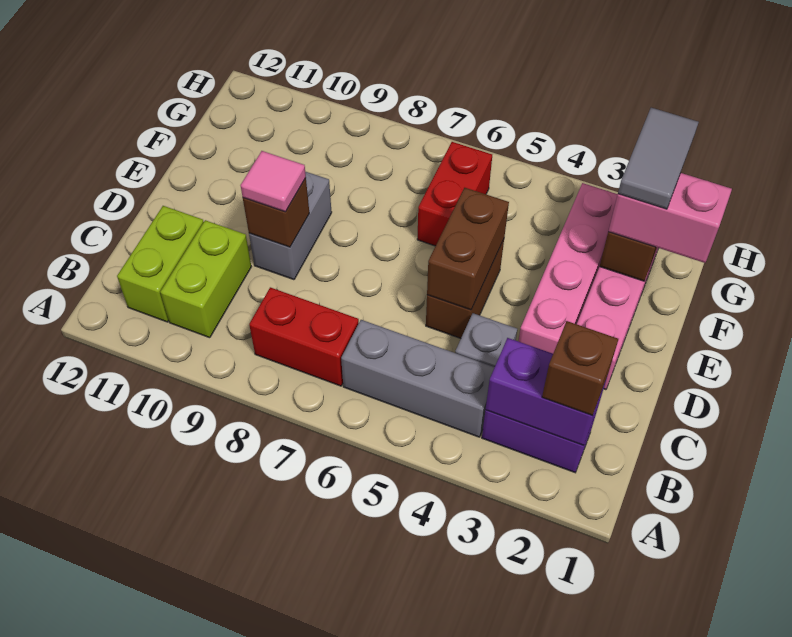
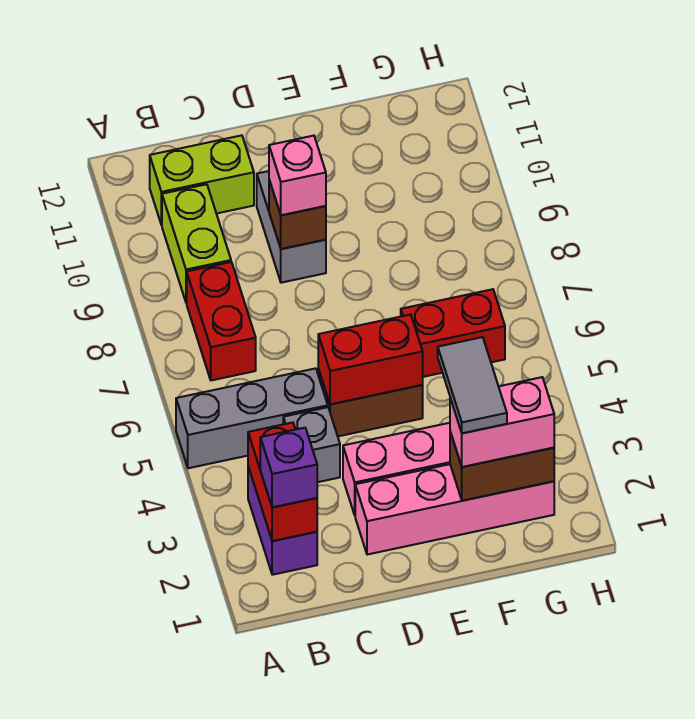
purple 1x2 brick [486,338,607,445] -> red 1x2 brick [248,423,317,541]
brown 1x1 brick [542,321,618,415] -> purple 1x1 brick [260,428,317,507]
grey 1x3 brick [341,320,495,437] -> grey 1x3 brick turned to [176,368,328,468]
lime 1x2 brick [160,220,251,338] -> lime 1x2 brick turned to [162,184,231,303]
brown 1x2 brick [427,188,509,310] -> red 1x2 brick [318,314,423,404]
grey 1x2 brick [249,172,332,280] -> grey 1x2 brick turned to [257,171,326,283]
pink 1x1 tile [241,151,306,212] -> pink 1x1 brick [269,136,326,215]
pink 1x2 brick [608,173,732,263] -> pink 1x2 brick turned to [450,377,554,467]
grey 1x2 tile [618,108,699,209] -> grey 1x2 tile turned to [438,337,507,433]

